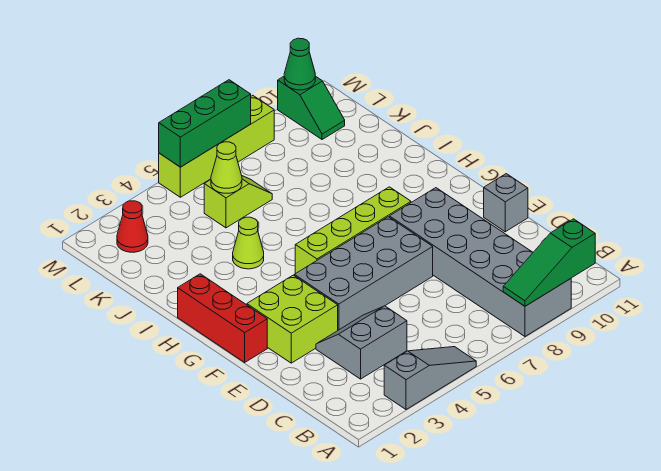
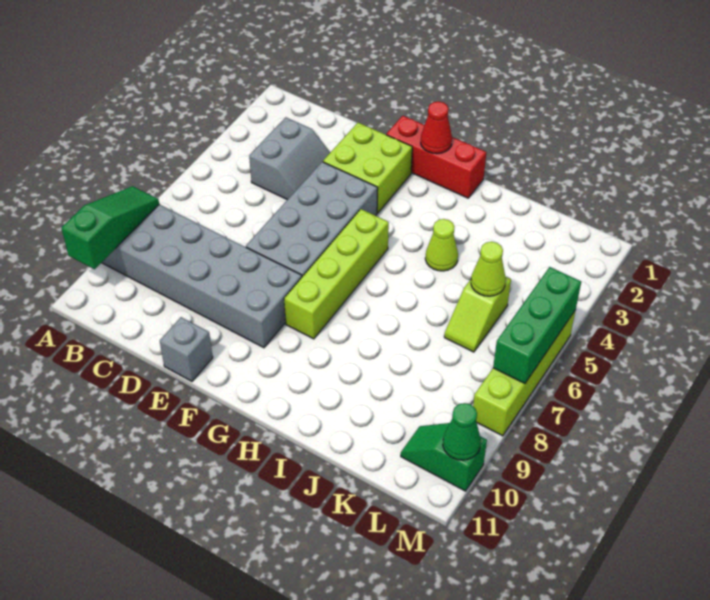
grey 1x3 slope [384,347,476,410] -> none
red 1x1 cone [117,201,148,252] -> red 1x1 cone moved to [421,102,452,154]

